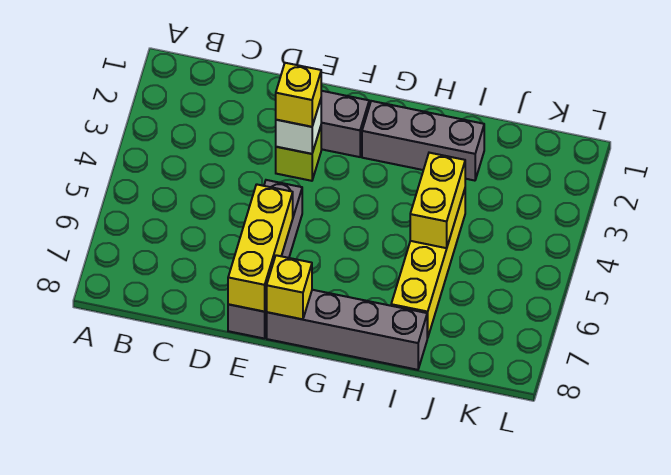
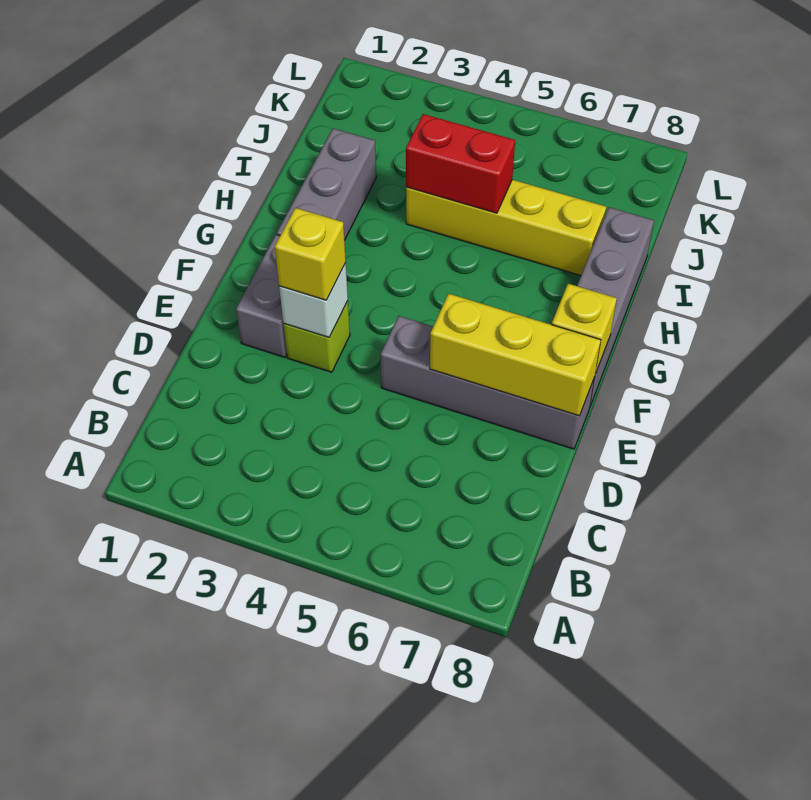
yellow 1x2 brick [410,153,465,248] -> red 1x2 brick [406,114,515,213]

